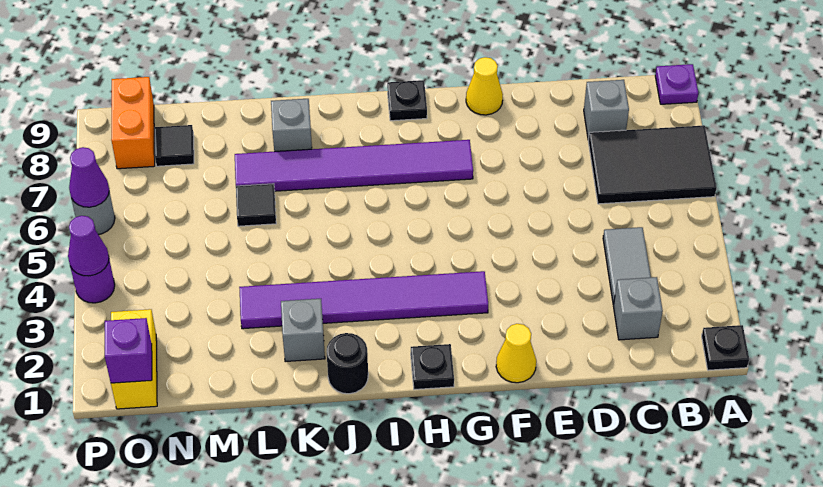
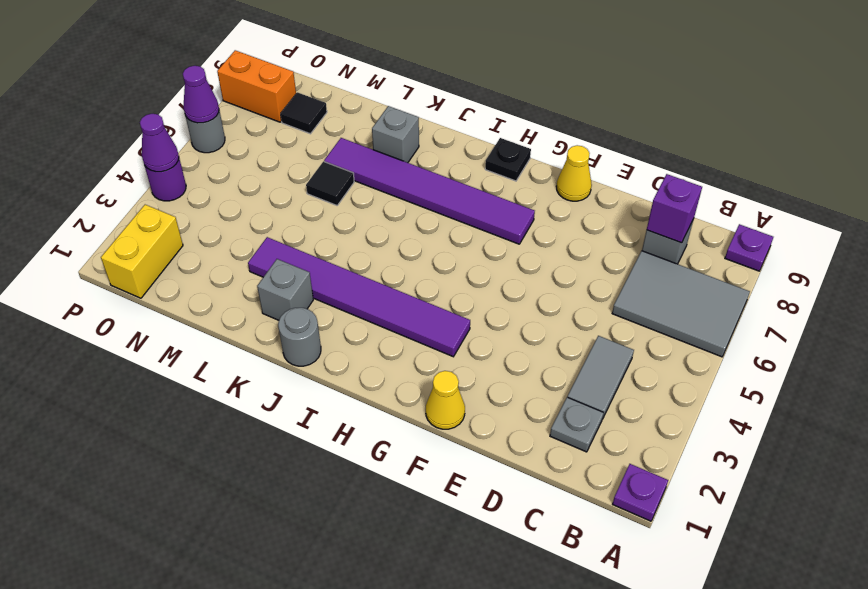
black 1x1 plate [702,325,749,370] -> purple 1x1 plate [613,464,668,521]
black 2x3 tile [588,125,717,204] -> grey 2x3 tile [612,251,750,357]
grey 1x1 brick [613,277,663,340] -> grey 1x1 plate [550,398,603,452]
black 1x1 plate [411,344,454,390] -> none
black 1x1 round brick [327,333,368,394] -> grey 1x1 round brick [278,308,321,366]
purple 1x1 brick [105,318,152,383] -> purple 1x1 brick moved to [647,174,702,243]
orange 1x2 brick [111,77,155,169] -> orange 1x2 brick turned to [217,50,296,122]

